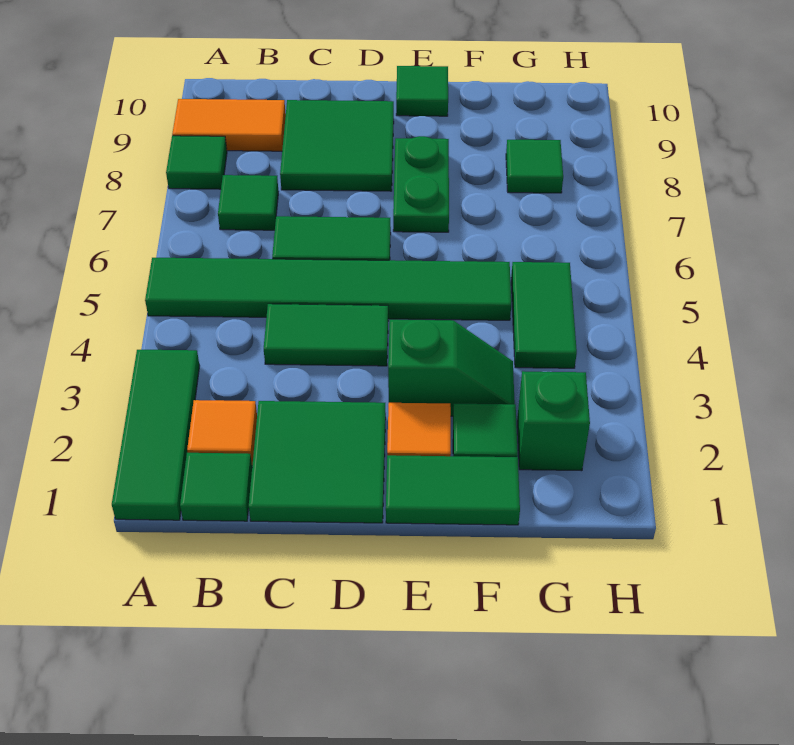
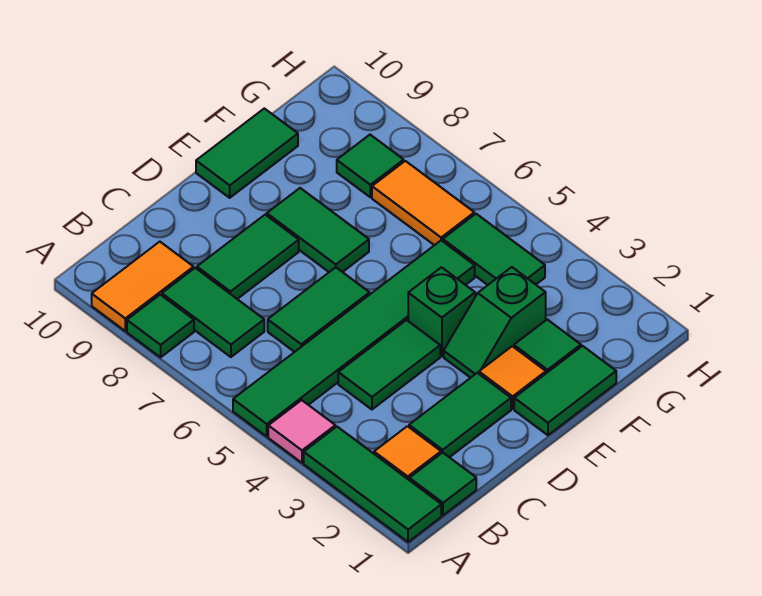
none -> pink 1x1 tile [268,400,335,463]
green 1x1 tile [218,175,279,230] -> green 1x2 tile [162,268,264,357]
green 2x2 tile [249,401,386,523] -> green 1x2 tile [409,373,511,457]
green 2x2 tile [280,100,394,191] -> green 1x2 tile [197,215,299,299]
green 1x2 slope [388,319,515,416] -> green 1x2 slope turned to [444,267,546,378]
green 1x2 plate [393,136,449,232] -> green 1x2 tile [267,188,369,272]
green 1x1 tile [396,66,448,116] -> green 1x2 tile [196,108,298,198]
green 1x1 brick [517,371,590,471] -> green 1x1 brick moved to [408,267,475,356]
none -> orange 1x2 tile [372,161,474,245]

